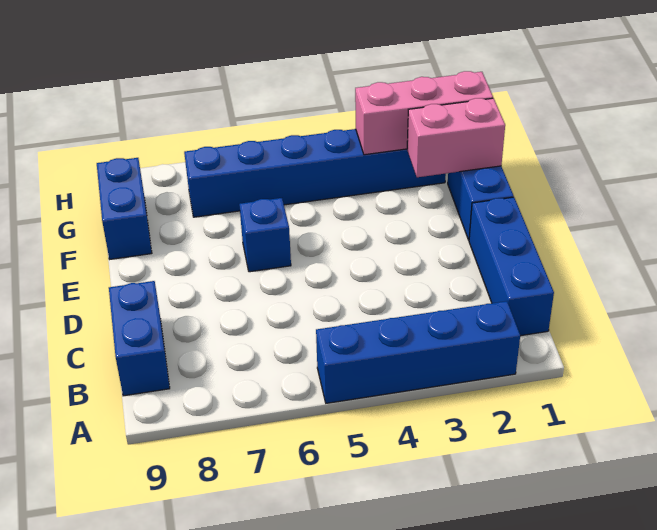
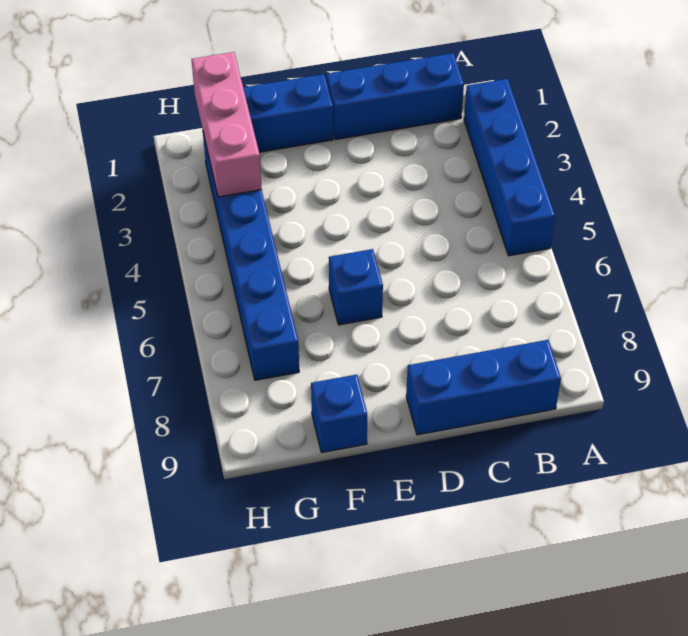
blue 1x2 brick [109,281,170,396] -> blue 1x3 brick [406,340,561,435]
pink 1x2 brick [407,98,505,177] -> none
blue 1x2 brick [97,158,152,259] -> blue 1x1 brick [311,375,367,453]

